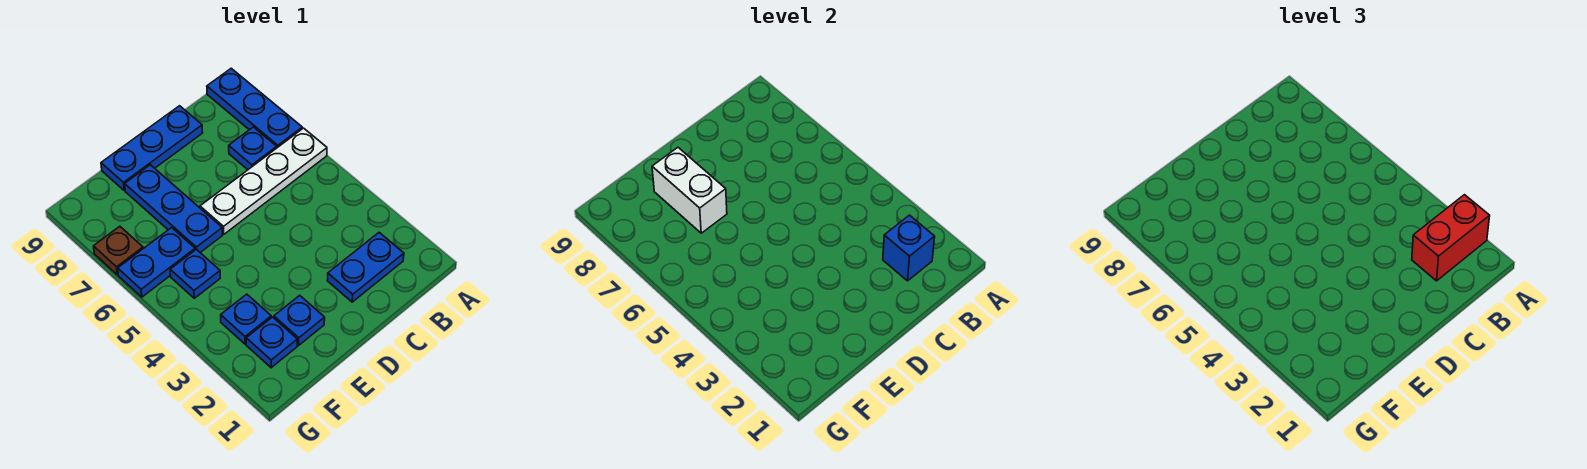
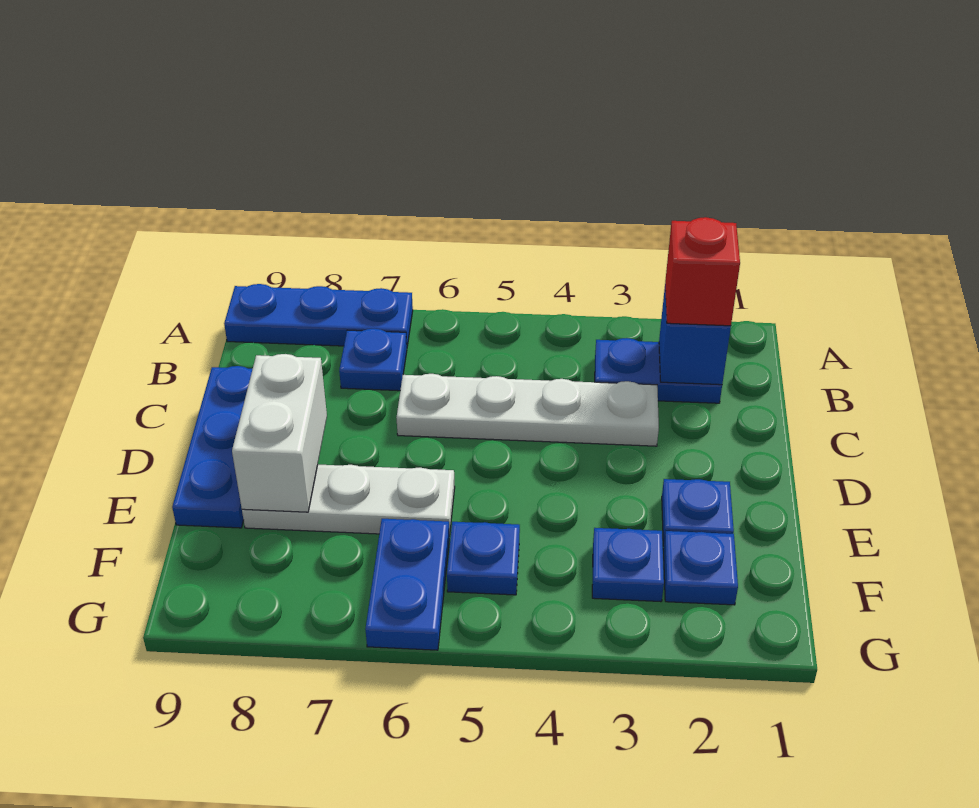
red 1x2 brick [1412,195,1490,281] -> red 1x1 brick [665,217,740,326]
white 1x4 plate [200,128,327,234] -> white 1x4 plate turned to [396,374,659,446]
blue 1x2 plate [327,233,404,302] -> blue 1x2 plate turned to [595,338,722,403]
blue 1x3 plate [125,165,222,253] -> white 1x3 plate [242,464,455,537]
white 1x2 brick [652,148,727,233] -> white 1x2 brick turned to [232,354,327,512]
brown 1x1 plate [94,226,143,275] -> none

